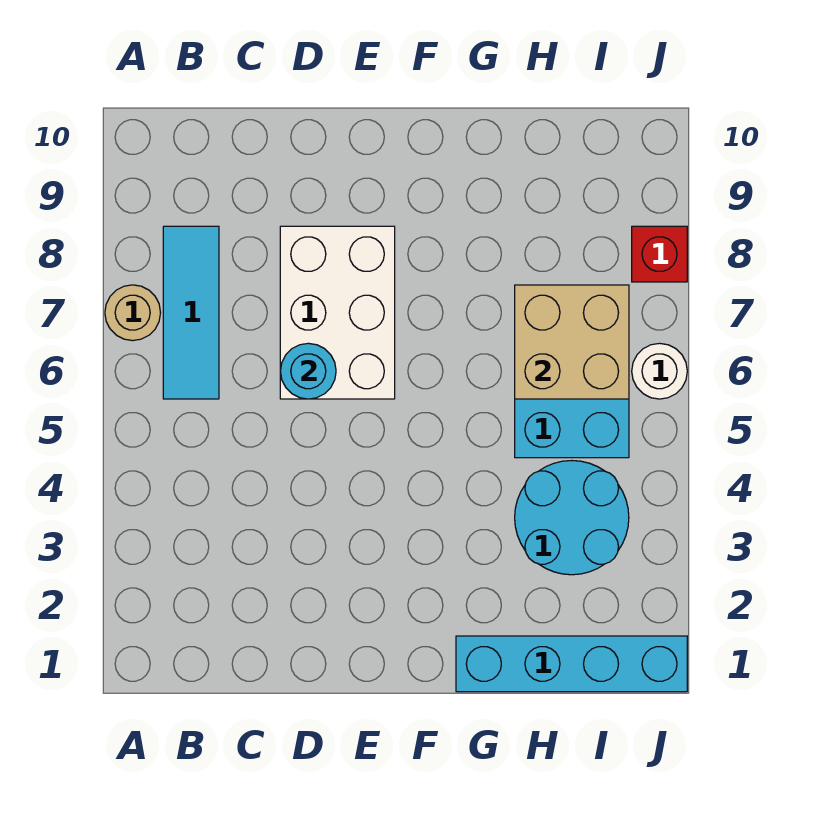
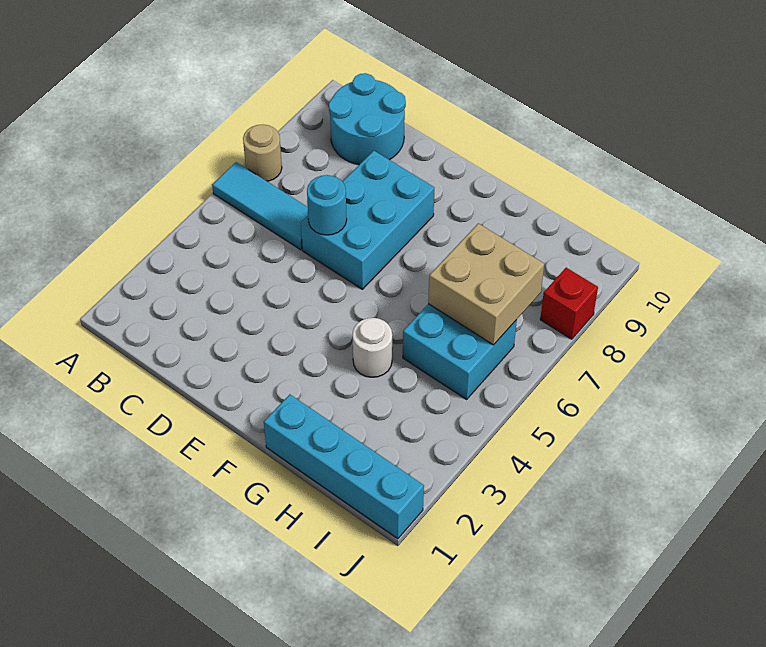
cyan 1x3 tile [163,226,219,399] -> cyan 1x3 tile turned to [212,162,308,250]
white 2x3 brick [280,226,395,399] -> cyan 2x3 brick [301,151,434,289]
cyan 2x2 round brick [515,460,629,575] -> cyan 2x2 round brick moved to [329,73,406,165]
white 1x1 round brick [632,343,687,399] -> white 1x1 round brick moved to [353,318,392,377]

